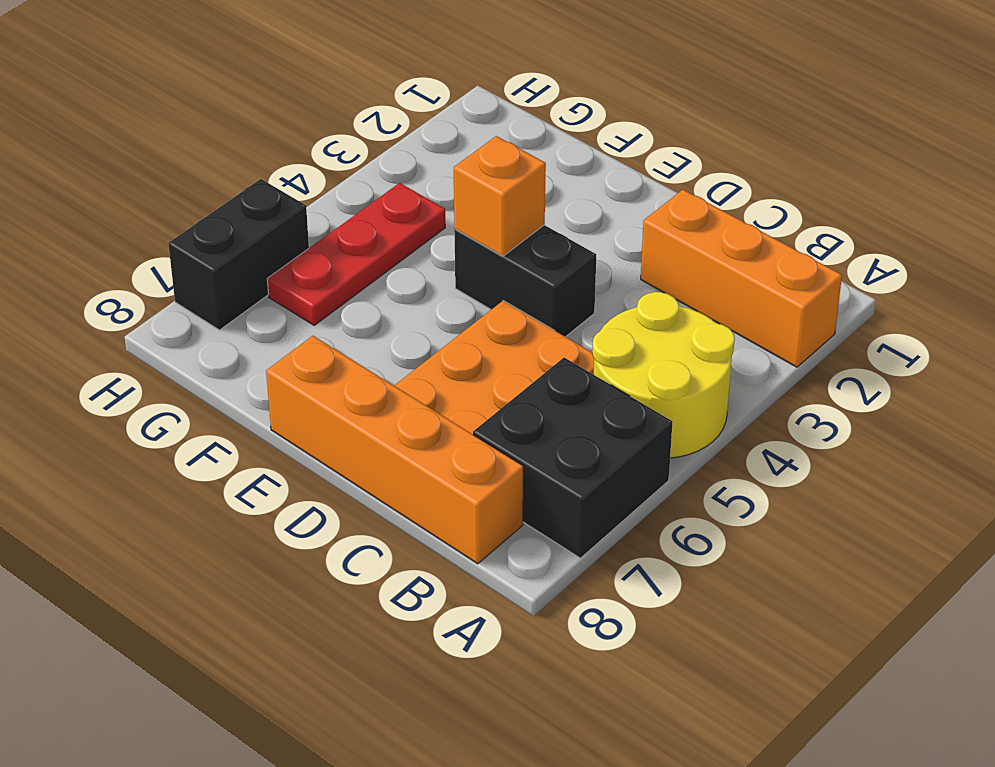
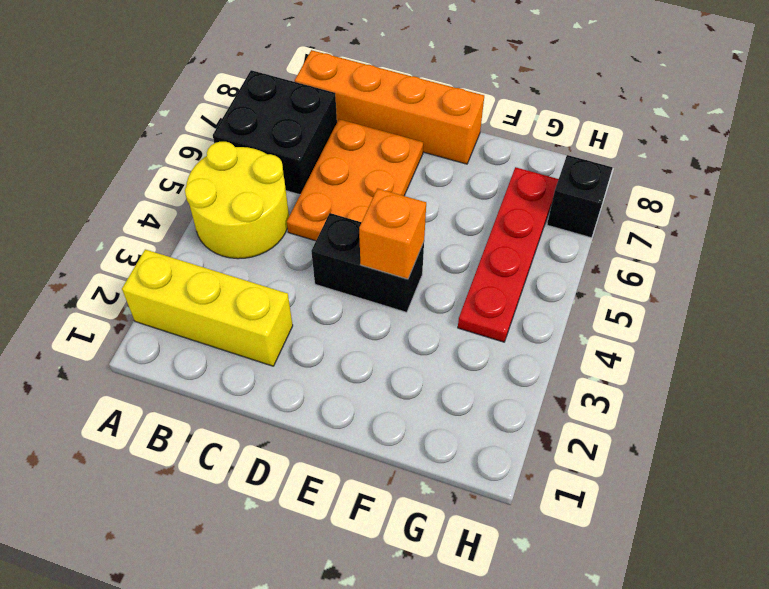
orange 1x3 brick [641,190,842,367] -> yellow 1x3 brick [122,249,293,366]
red 1x3 plate [267,183,445,325] -> red 1x4 plate [458,167,558,342]
black 1x2 brick [168,179,309,330] -> black 1x1 brick [547,155,613,238]

